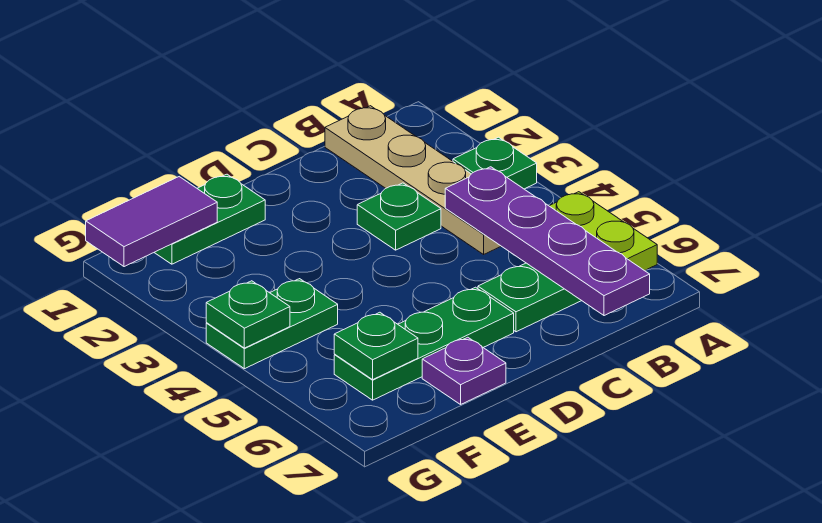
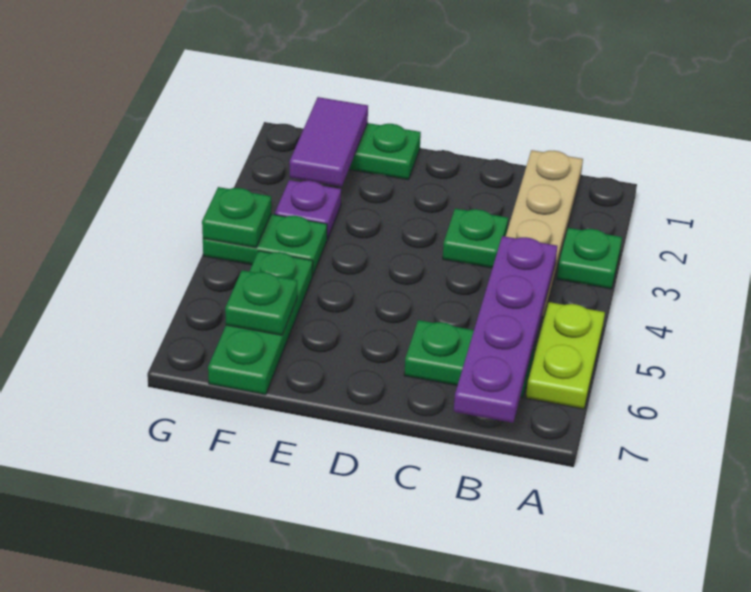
green 1x3 plate [334,287,514,400] -> green 1x3 plate turned to [208,251,313,395]
purple 1x1 plate [422,337,506,404] -> purple 1x1 plate moved to [275,180,341,239]
purple 1x2 tile [86,177,217,267] -> purple 1x2 tile turned to [290,97,368,187]

